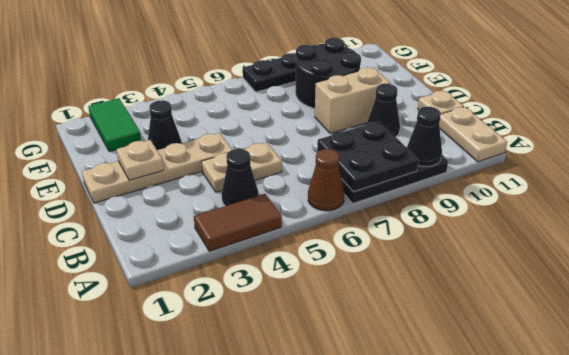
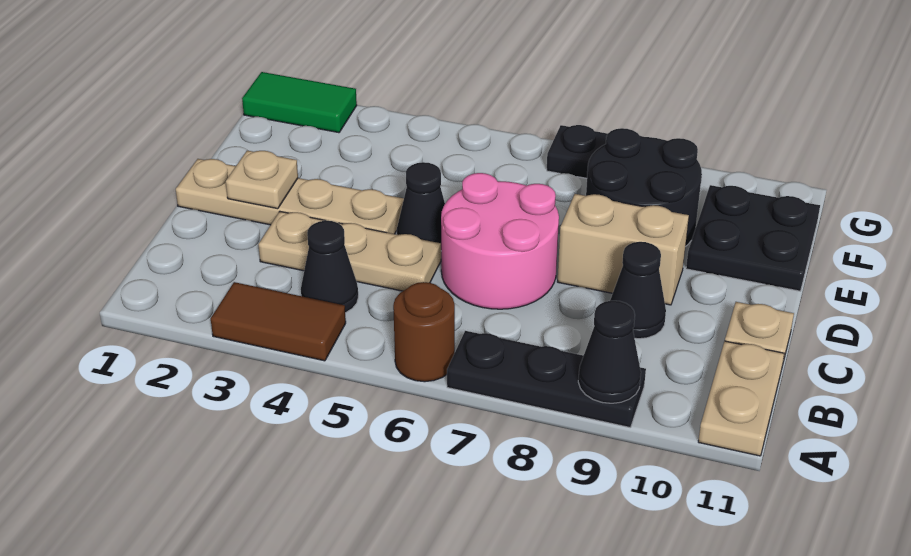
brown 1x1 cone [308,149,344,211] -> brown 1x1 round brick [393,282,455,382]
black 2x2 plate [317,122,419,192] -> black 2x2 plate moved to [686,185,820,291]
tan 1x2 plate [201,142,282,192] -> tan 1x3 plate [258,212,441,291]
none -> pink 2x2 round brick [441,173,559,309]
black 1x1 cone [148,100,182,150] -> black 1x1 cone moved to [397,162,445,243]
green 1x2 tile [88,98,141,152] -> green 1x2 tile turned to [242,72,357,133]

